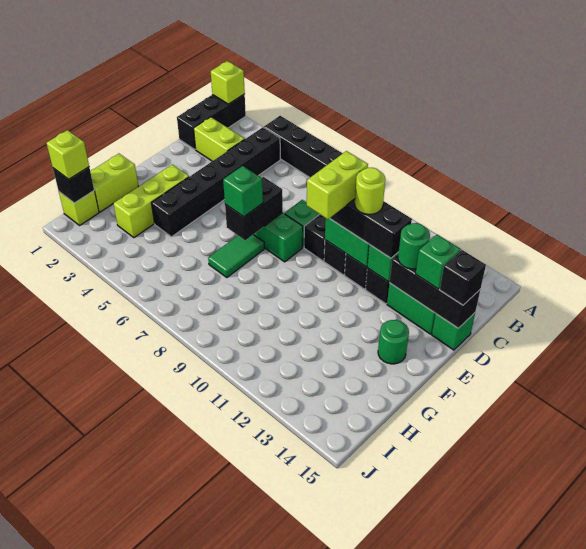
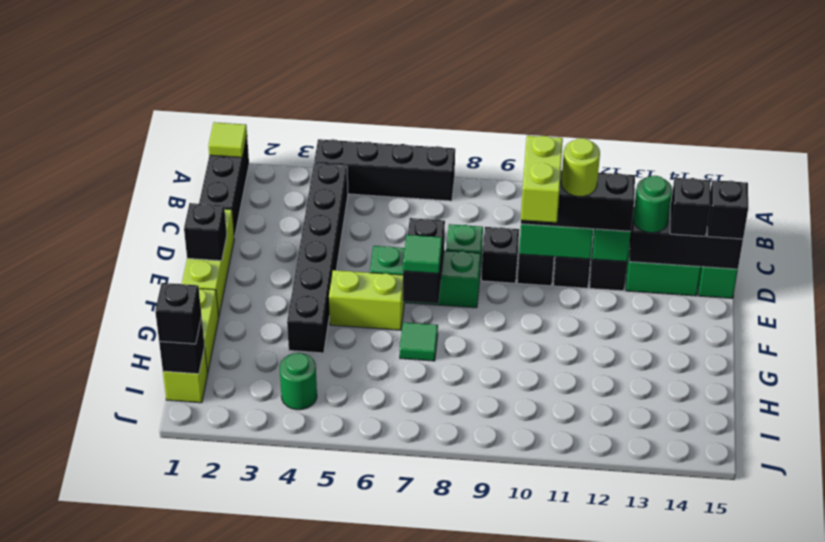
lime 1x1 brick [211,61,245,104] -> lime 1x1 tile [208,122,247,157]
lime 1x2 brick [194,117,245,161] -> lime 1x2 brick moved to [329,270,404,330]
green 1x1 brick [416,235,461,289] -> black 1x1 brick [670,178,710,236]
none -> black 1x1 brick [184,203,227,261]
lime 1x3 brick [113,164,189,238] -> lime 1x3 brick moved to [182,209,234,317]
green 1x2 tile [208,235,264,278] -> green 1x1 tile [400,322,438,361]
green 1x1 brick [223,166,263,217] -> green 1x1 tile [403,235,442,274]
green 1x1 round brick [378,320,409,364] -> green 1x1 round brick moved to [280,353,317,410]
lime 1x1 brick [47,130,89,179] -> black 1x1 brick [155,283,202,344]

